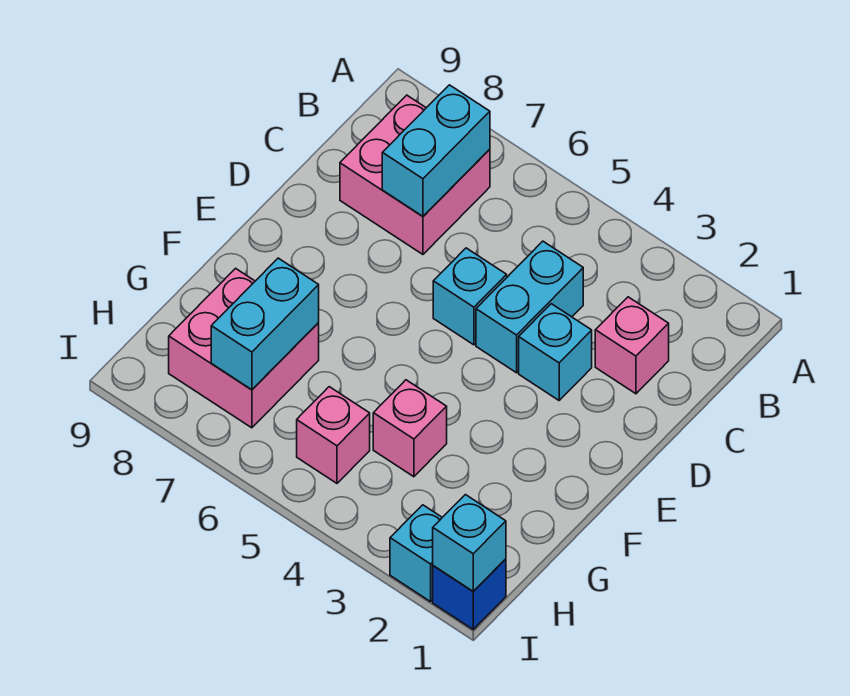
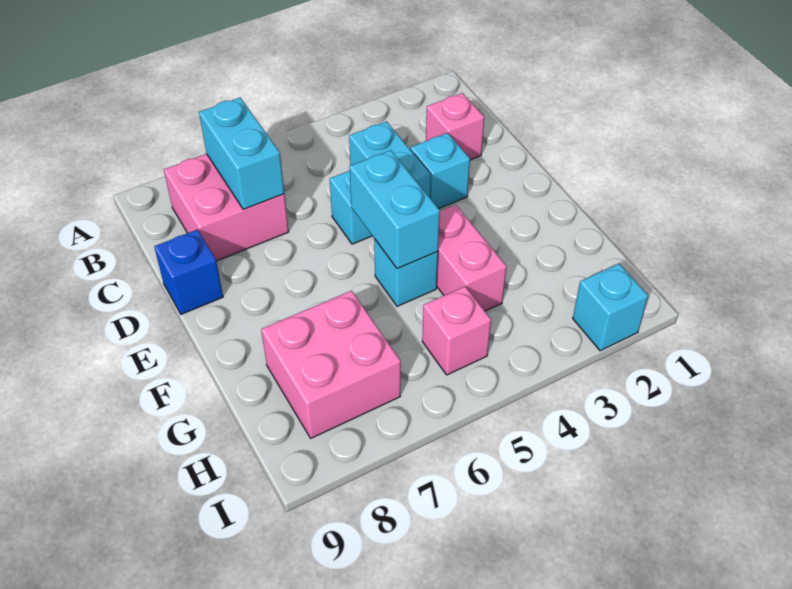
pink 1x1 brick [373,380,447,477] -> pink 1x2 brick [437,205,507,311]
cyan 1x2 brick [211,258,319,390] -> cyan 1x2 brick moved to [350,150,440,269]
blue 1x1 brick [433,559,506,629] -> blue 1x1 brick moved to [154,230,223,314]
cyan 1x1 brick [433,495,506,591] -> cyan 1x1 brick moved to [374,239,438,306]

